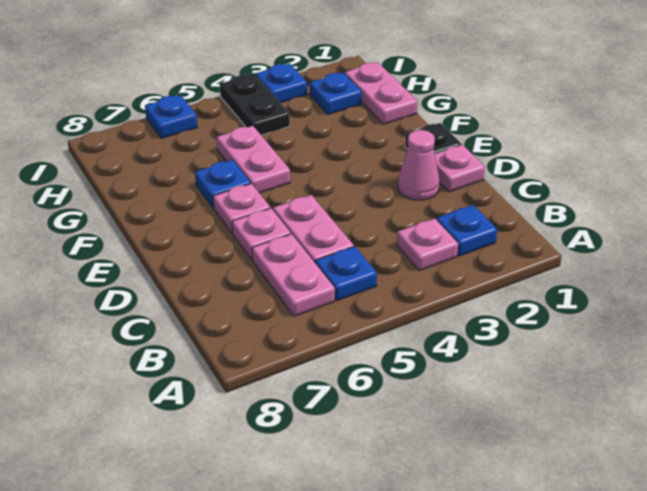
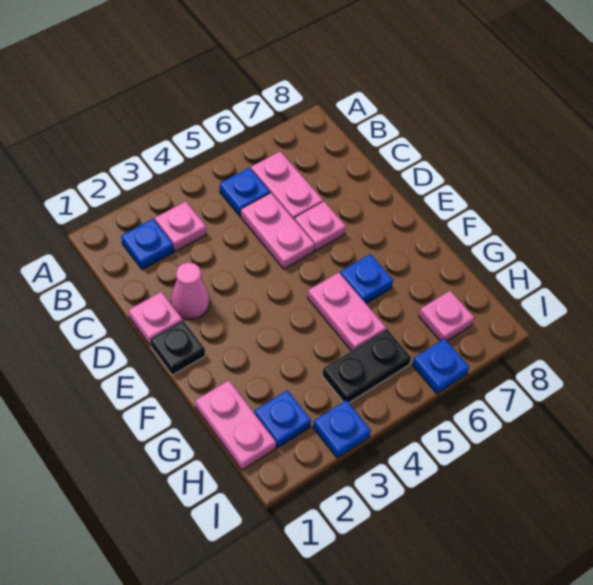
pink 1x1 plate [213,184,270,233] -> pink 1x1 plate moved to [419,291,474,341]
black 1x2 plate [220,74,290,135] -> black 1x2 plate turned to [322,329,411,403]

